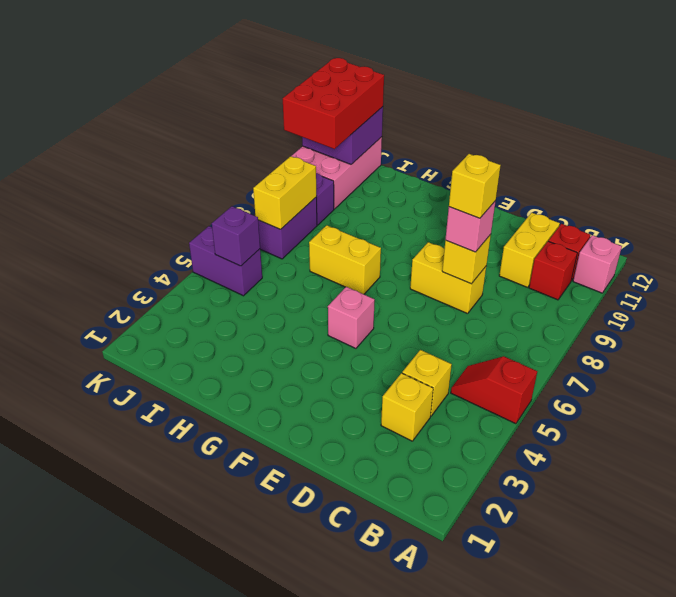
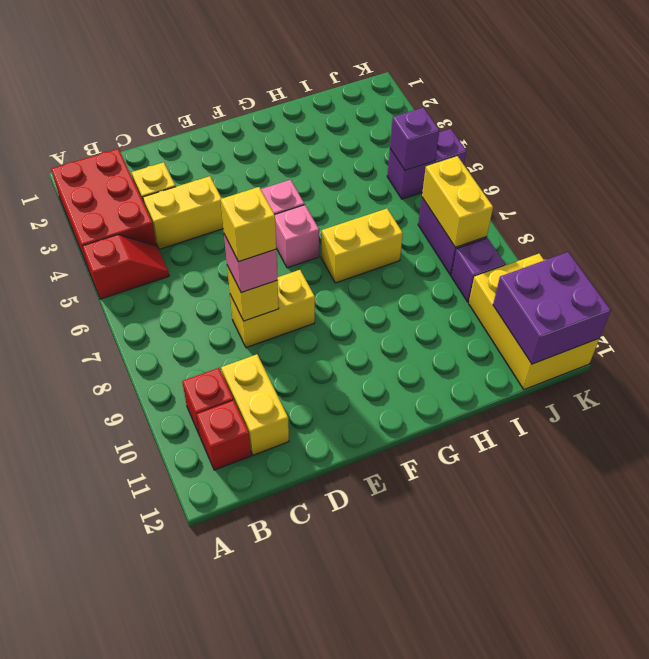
pink 1x1 brick [573,235,622,293] -> pink 1x1 brick moved to [275,205,319,268]
yellow 1x1 brick [402,350,452,416] -> yellow 1x2 brick [143,176,223,249]
pink 2x3 brick [292,137,382,209] -> yellow 2x3 brick [469,254,599,390]
red 2x3 brick [283,58,384,149] -> red 2x3 brick moved to [51,149,157,270]

